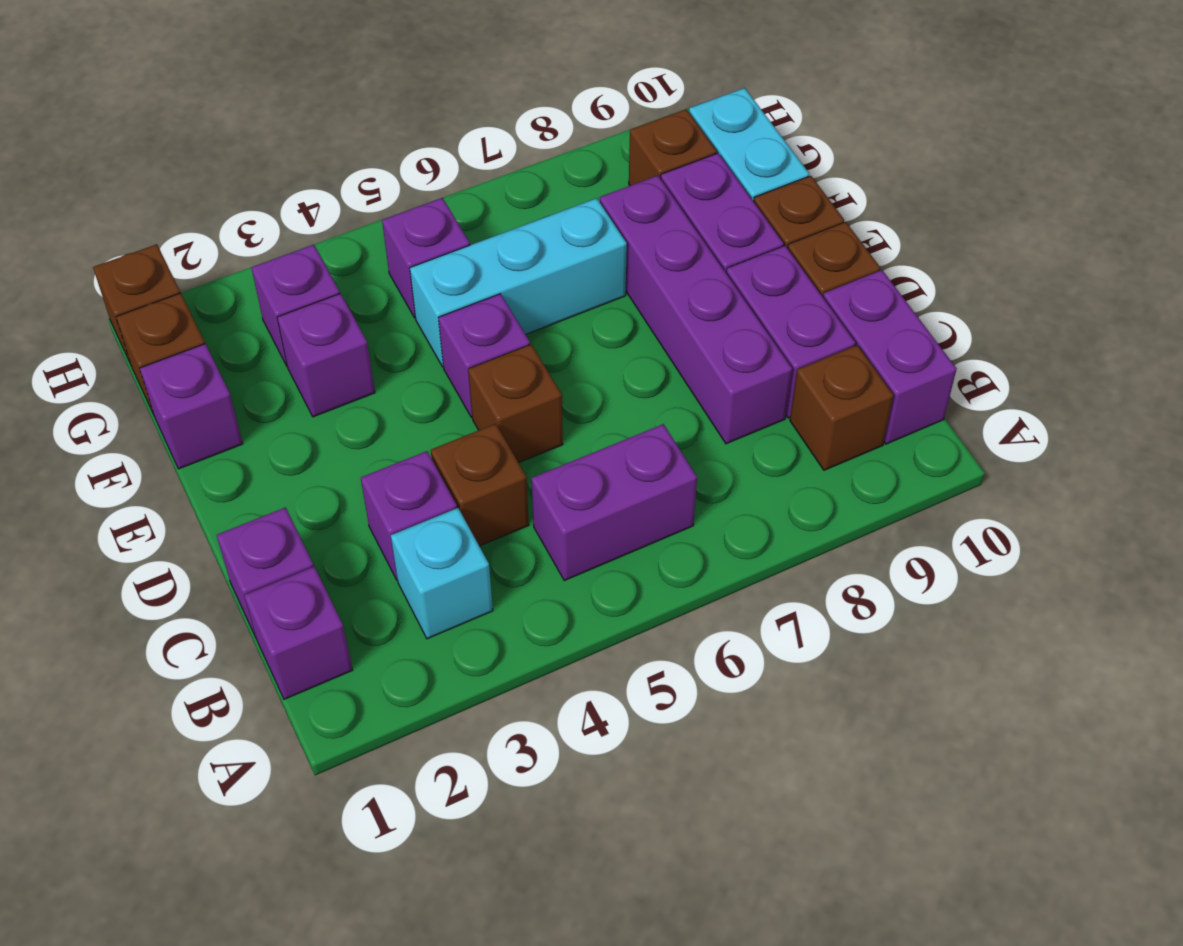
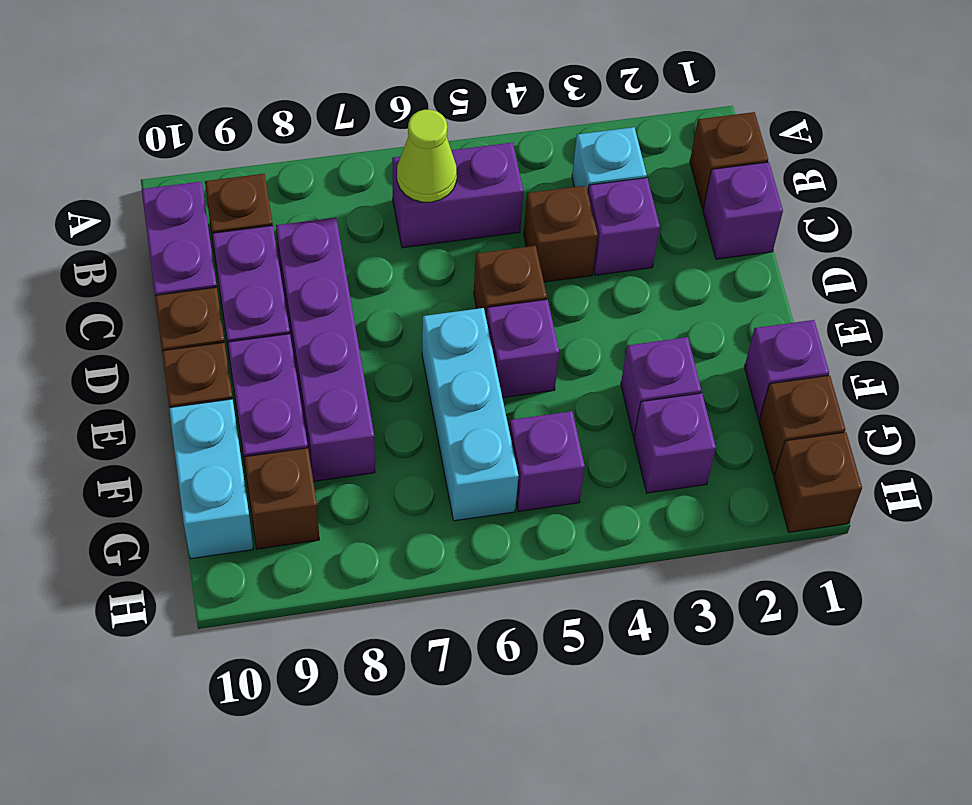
purple 1x1 brick [244,567,352,699] -> brown 1x1 brick [690,112,768,209]
none -> lime 1x1 cone [397,110,457,202]
cyan 1x3 brick [410,198,627,367] -> cyan 1x3 brick turned to [422,308,518,521]

